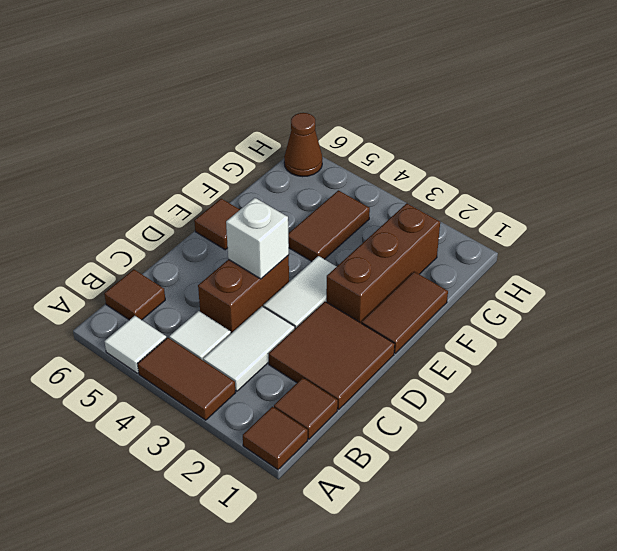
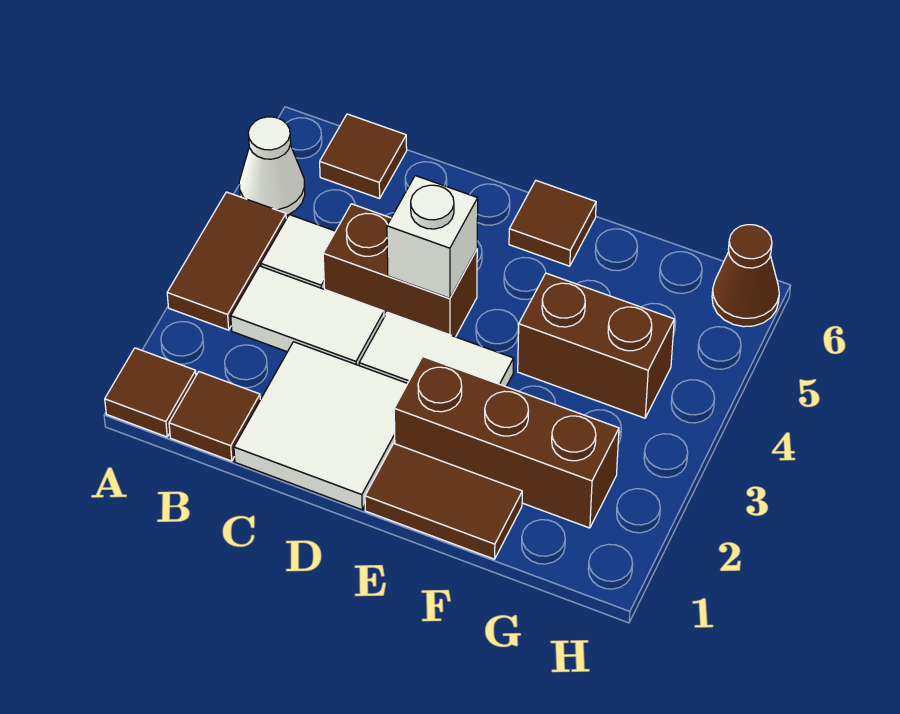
white 1x1 tile [104,316,166,373] -> white 1x1 cone [239,117,305,215]
brown 2x2 tile [269,302,395,409] -> white 2x2 tile [234,342,408,510]
brown 1x2 tile [288,190,370,261] -> brown 1x2 brick [518,273,674,418]

